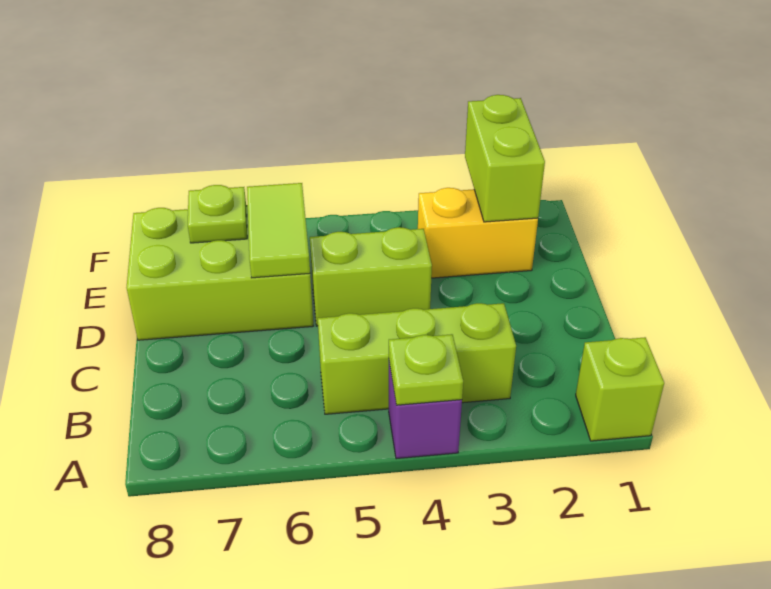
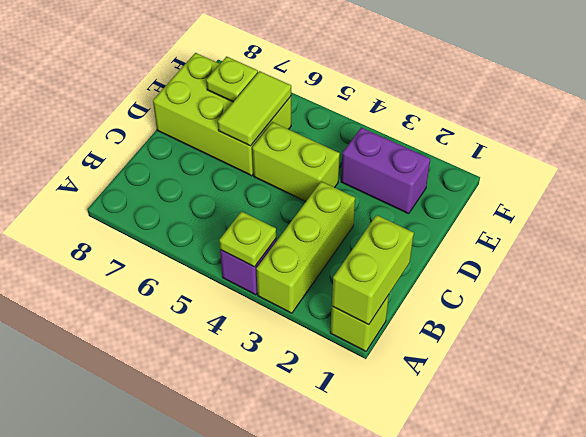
lime 1x3 brick [318,303,516,414] -> lime 1x3 brick turned to [256,182,355,313]
yellow 1x2 brick [418,188,538,278] -> purple 1x2 brick [341,127,430,214]
lime 1x2 brick [465,95,545,222] -> lime 1x2 brick moved to [332,215,414,325]

